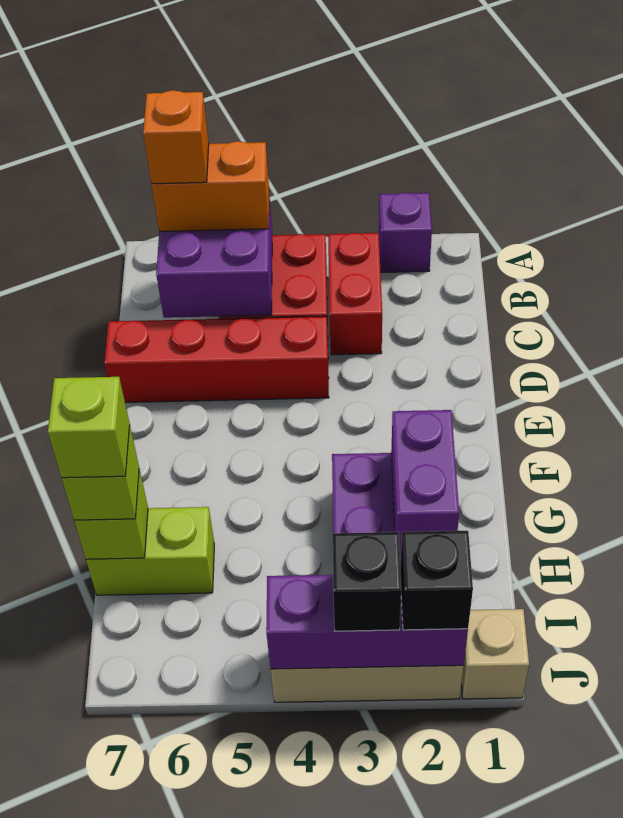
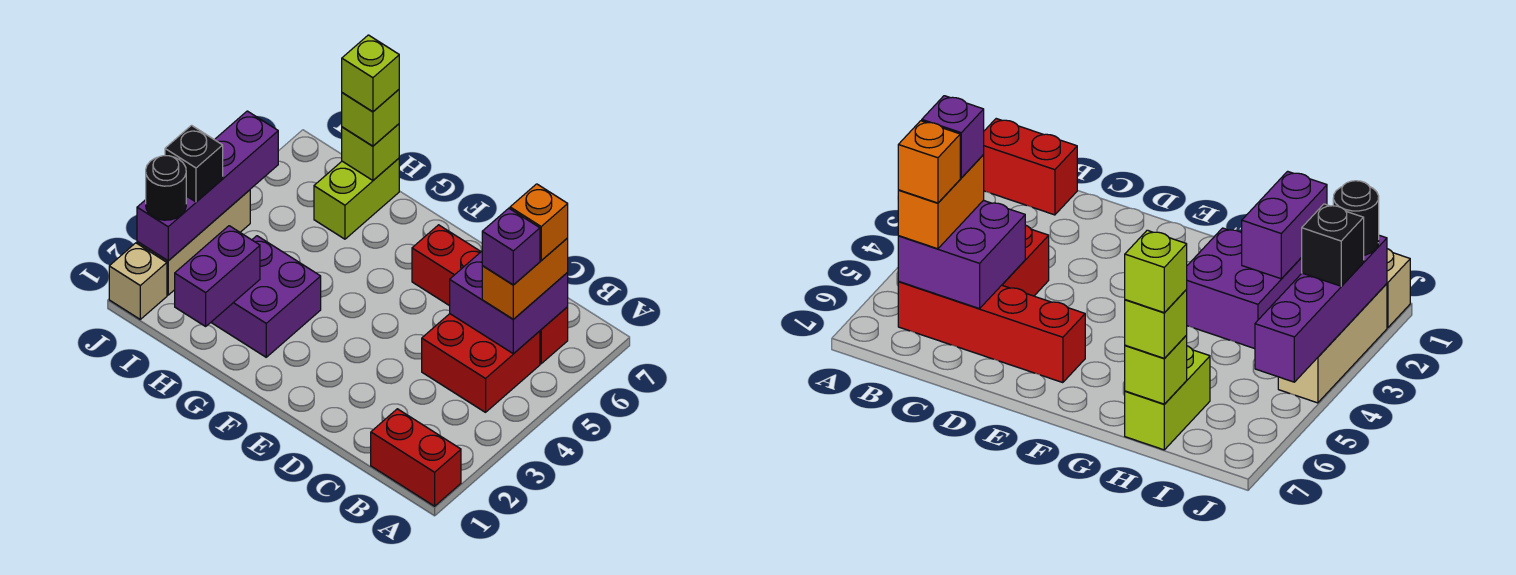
purple 1x1 brick [379,193,432,273] -> purple 1x1 brick moved to [482,208,540,285]
red 1x2 brick [328,233,382,355] -> red 1x2 brick moved to [371,409,461,506]
red 1x4 brick [104,316,329,402] -> red 1x4 brick turned to [412,225,568,364]
purple 1x2 brick [391,410,459,553] -> purple 1x2 brick turned to [175,226,260,326]
purple 1x3 brick [266,575,468,669] -> purple 1x4 brick [137,111,278,261]
black 1x1 brick [400,531,473,630] -> black 1x1 round brick [146,156,186,220]

